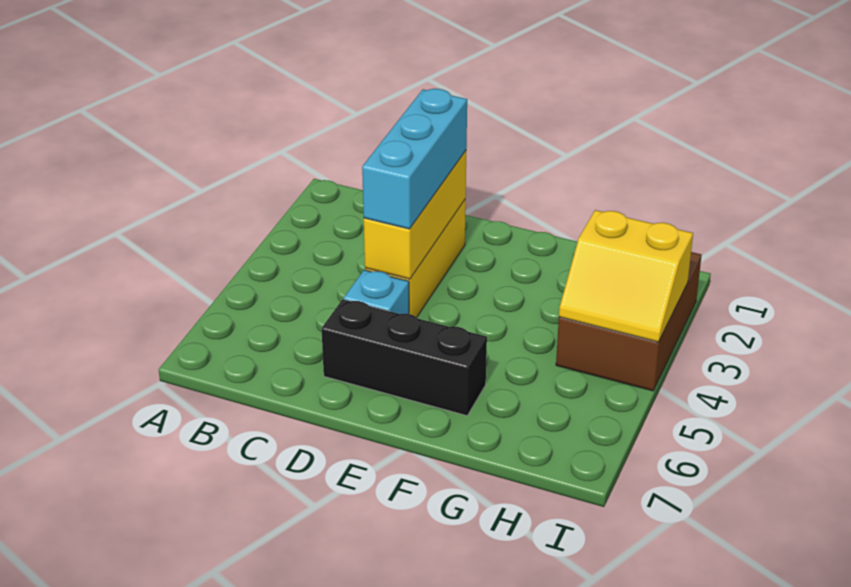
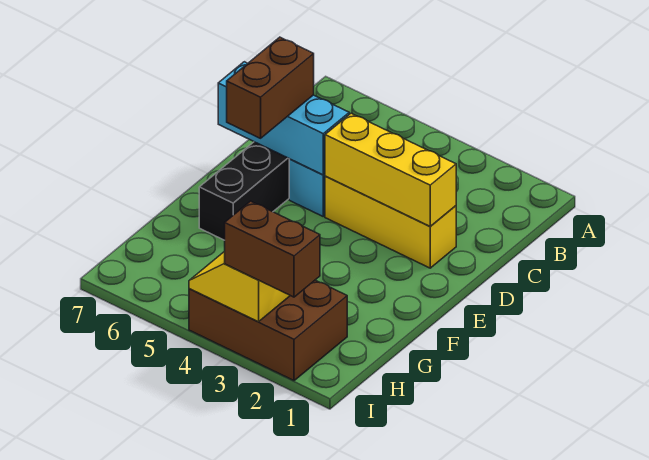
cyan 1x3 brick [362,89,467,229] -> cyan 1x3 brick moved to [218,62,349,175]
none -> brown 1x2 brick [227,37,314,138]
none -> brown 1x2 brick [225,201,320,297]

